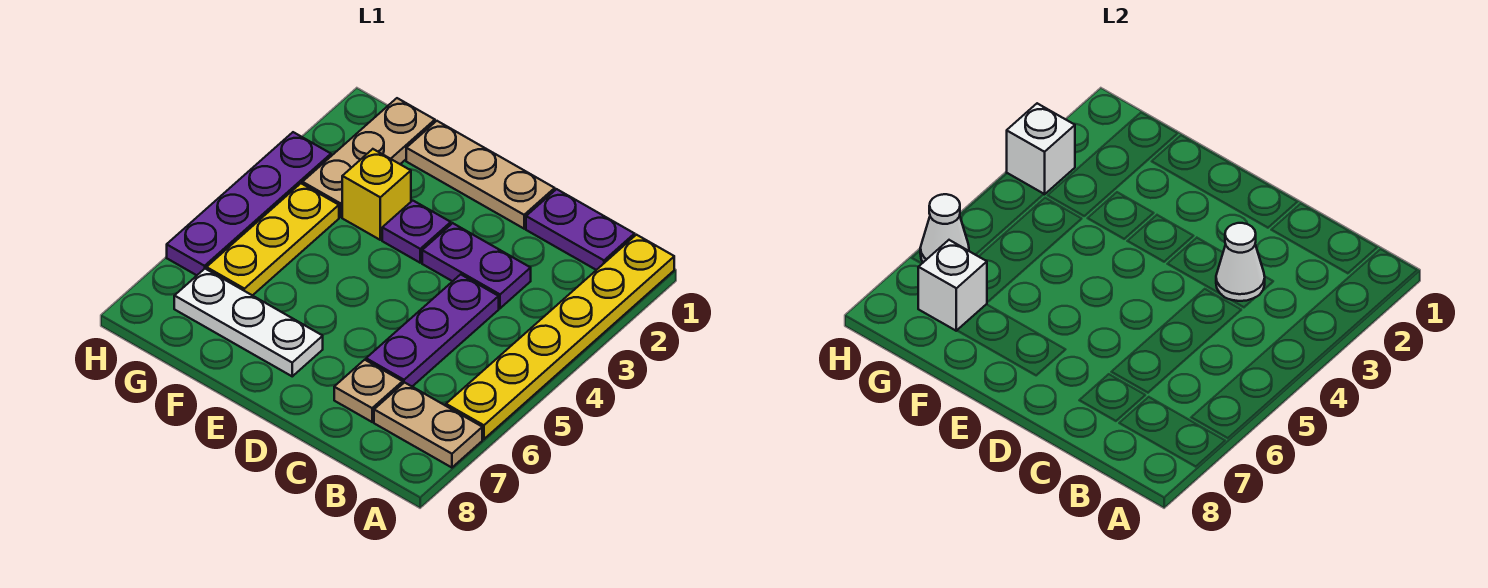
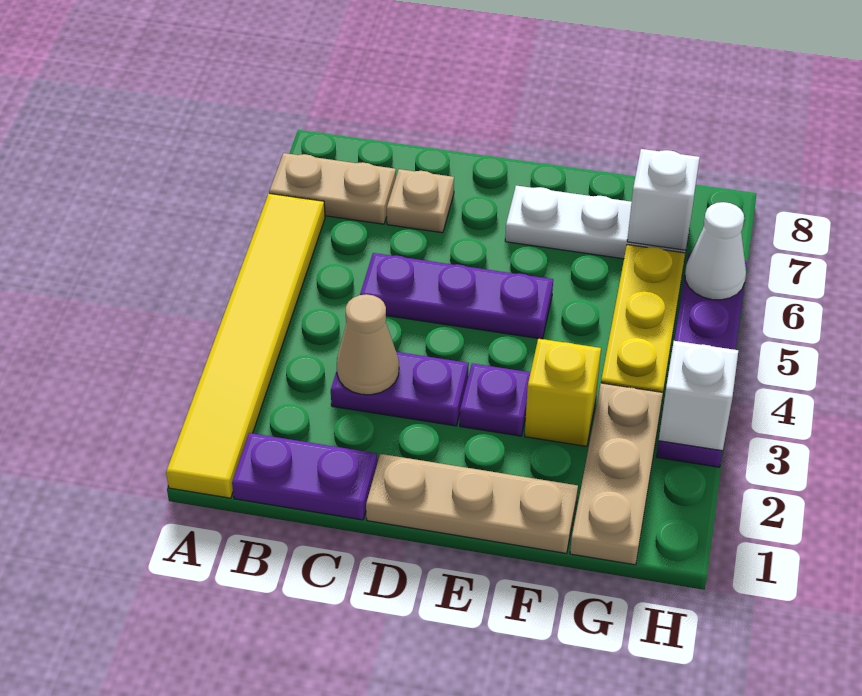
yellow 1x6 plate [446,235,674,439] -> yellow 1x6 tile [166,193,325,498]
white 1x1 cone [1216,223,1265,301] -> tan 1x1 cone [337,294,399,395]
purple 1x3 plate [366,274,499,386] -> purple 1x3 plate turned to [360,253,553,339]

